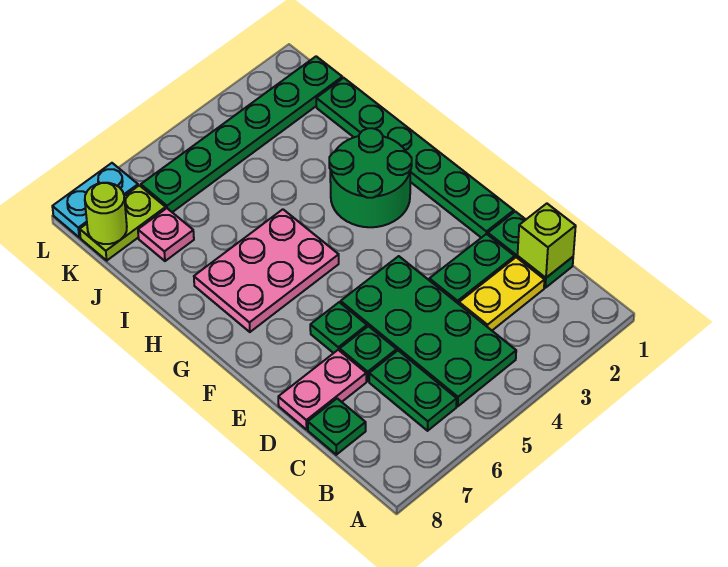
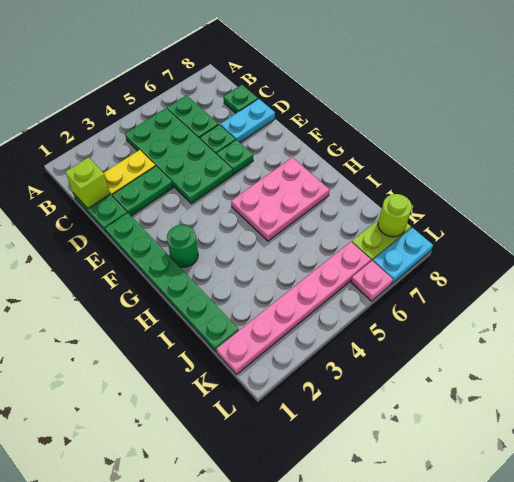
pink 1x2 plate [278,350,366,429] -> cyan 1x2 plate [220,99,275,142]
green 2x2 round brick [329,128,412,227] -> green 1x1 round brick [167,225,198,267]
pink 1x1 plate [138,208,194,261] -> pink 1x1 plate moved to [351,261,393,301]
green 1x6 plate [141,56,342,212] -> pink 1x6 plate [216,242,371,374]

